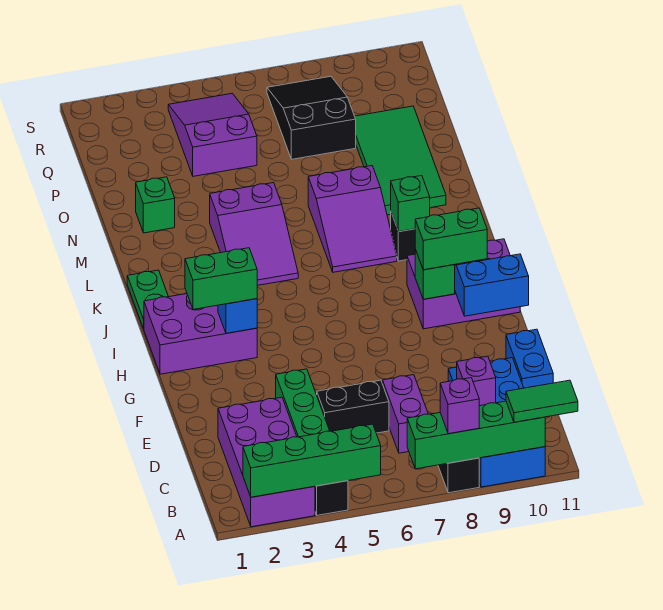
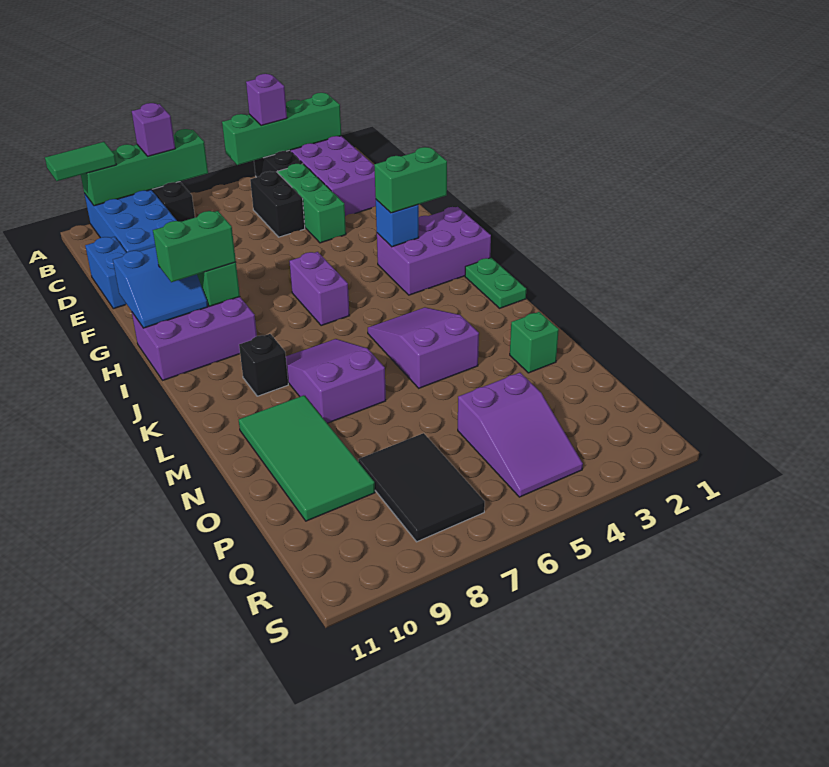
purple 1x2 brick [383,375,428,453] -> purple 1x2 brick moved to [289,252,350,326]
purple 1x1 brick [457,356,496,406] -> purple 1x1 brick moved to [246,74,287,126]
black 1x2 brick [317,380,389,433] -> black 1x2 brick turned to [250,171,305,237]
green 1x1 brick [391,176,430,232] -> none
black 2x3 slope [267,76,356,159] -> black 2x3 tile [358,433,485,542]

